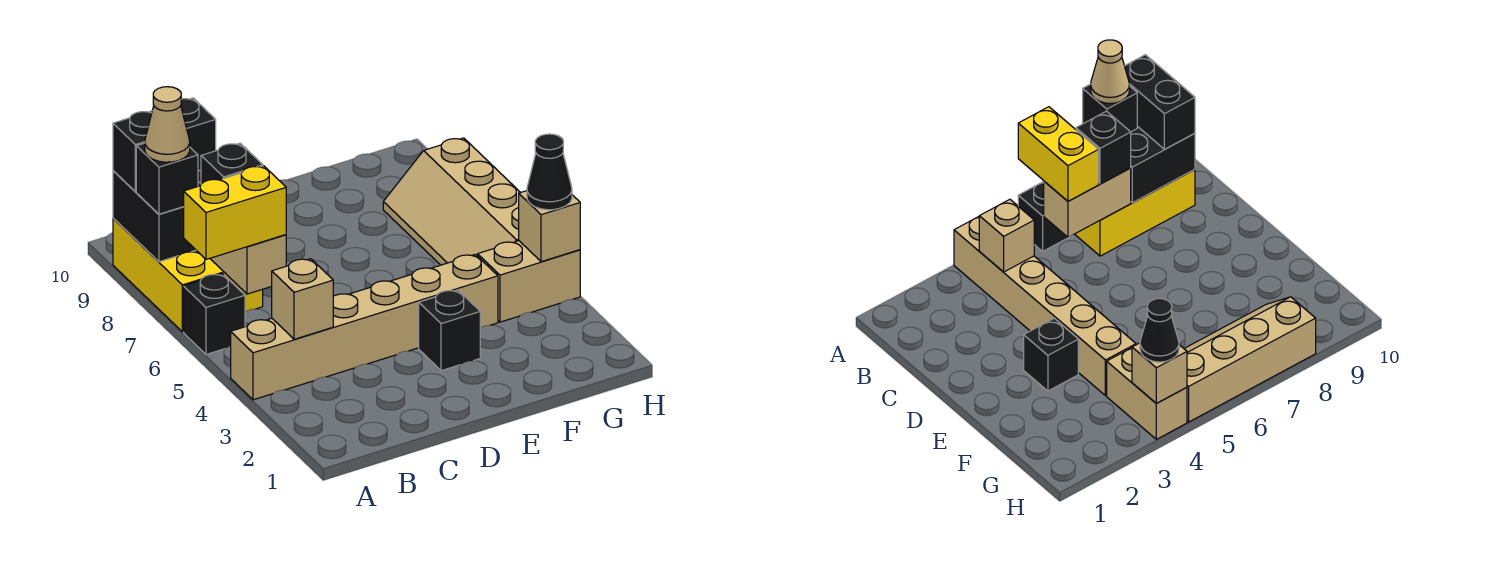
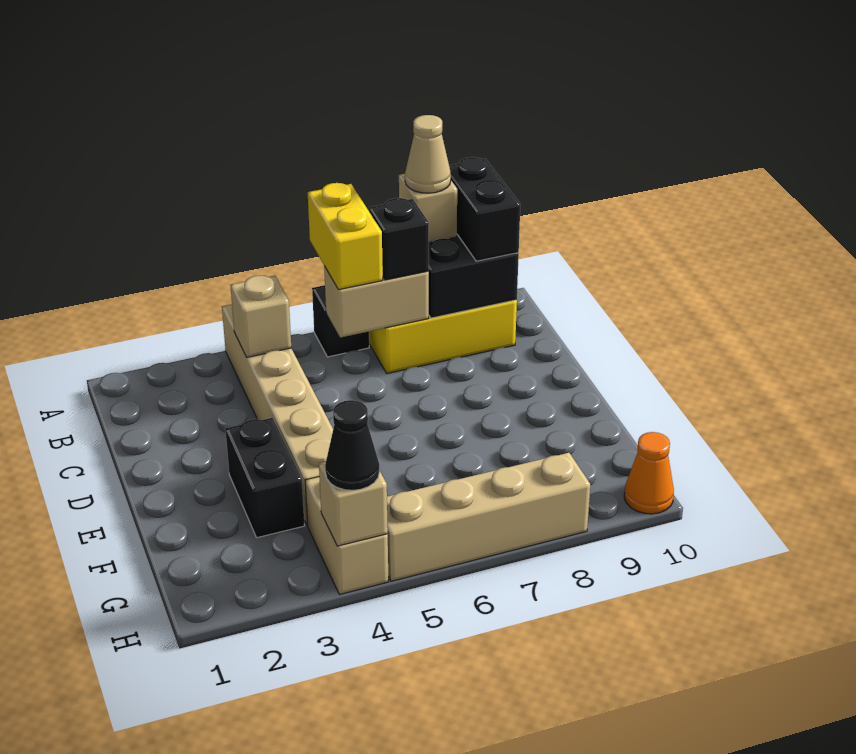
black 1x1 brick [136,143,198,214] -> tan 1x1 brick [399,174,457,243]
black 1x1 brick [419,290,480,371] -> black 1x2 brick [225,418,305,538]
none -> orange 1x1 cone [624,432,674,514]

